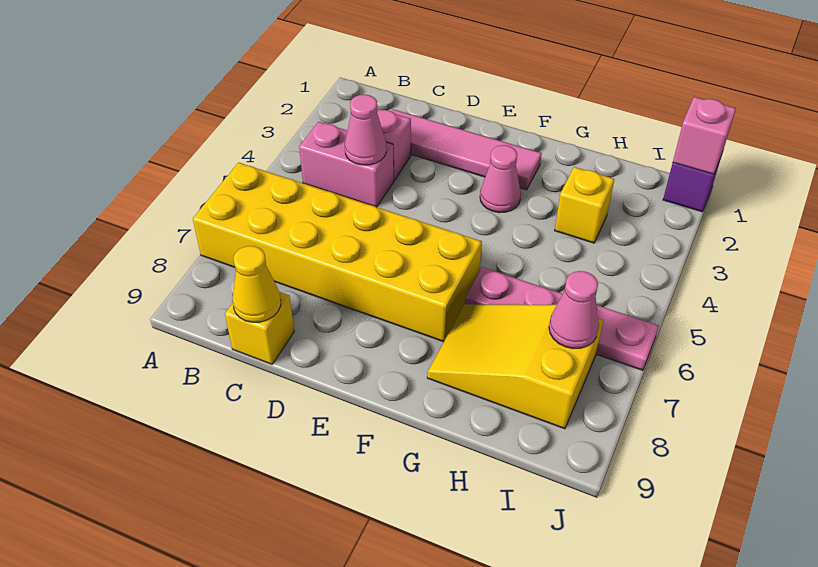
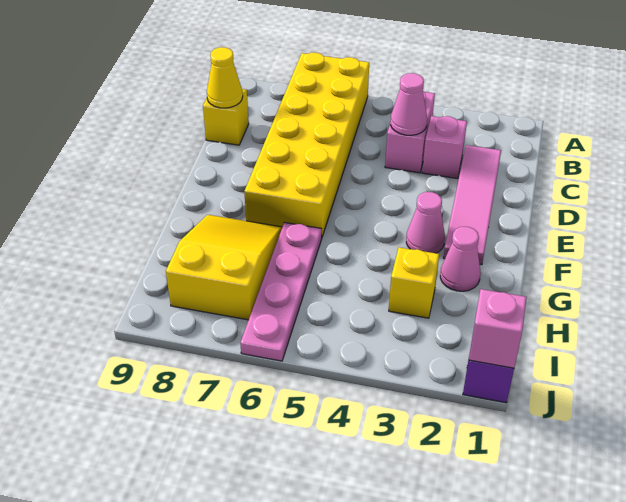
pink 1x1 cone [549,271,599,349] -> pink 1x1 cone moved to [440,227,481,291]

